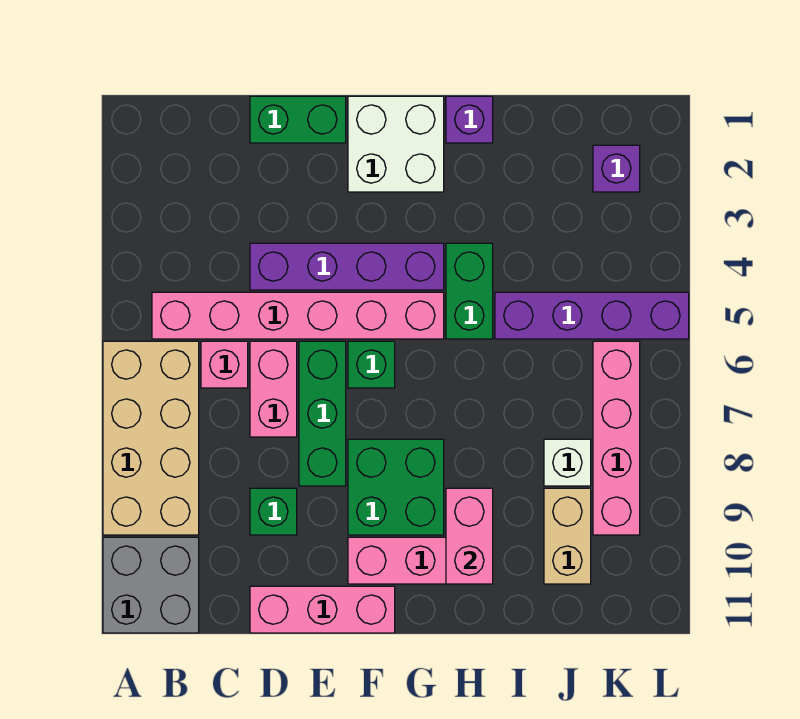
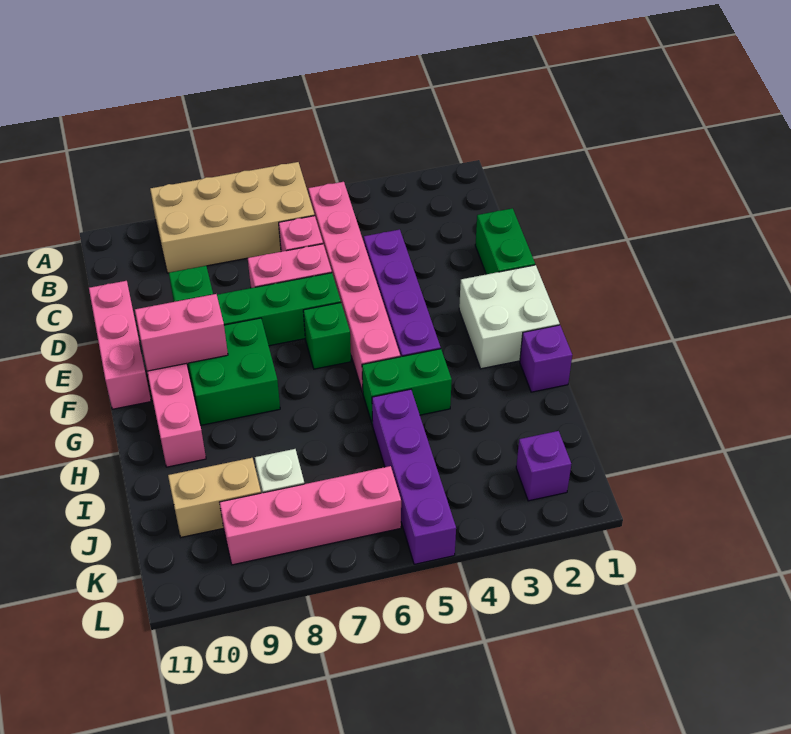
grey 2x2 brick [103,537,199,633] -> none
pink 1x2 brick [446,488,493,584] -> pink 1x2 brick moved to [135,294,228,371]

